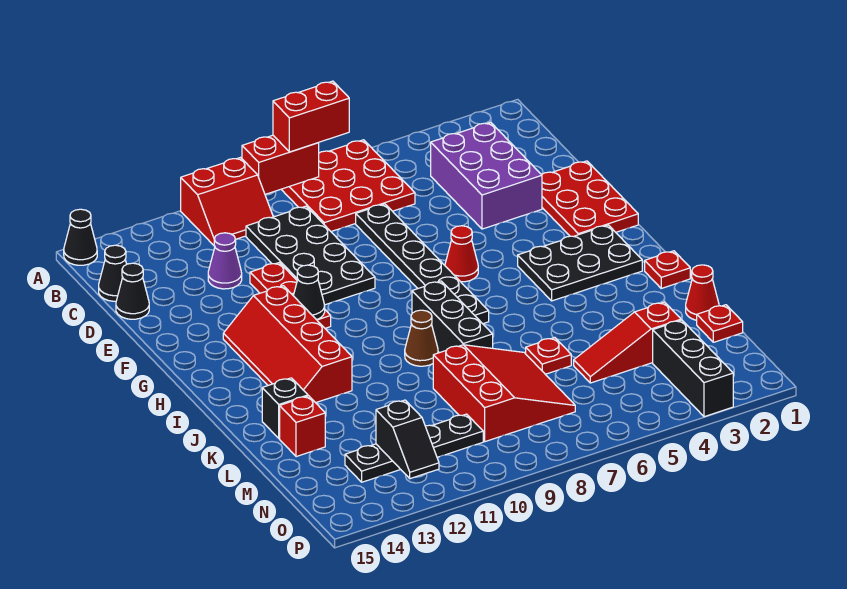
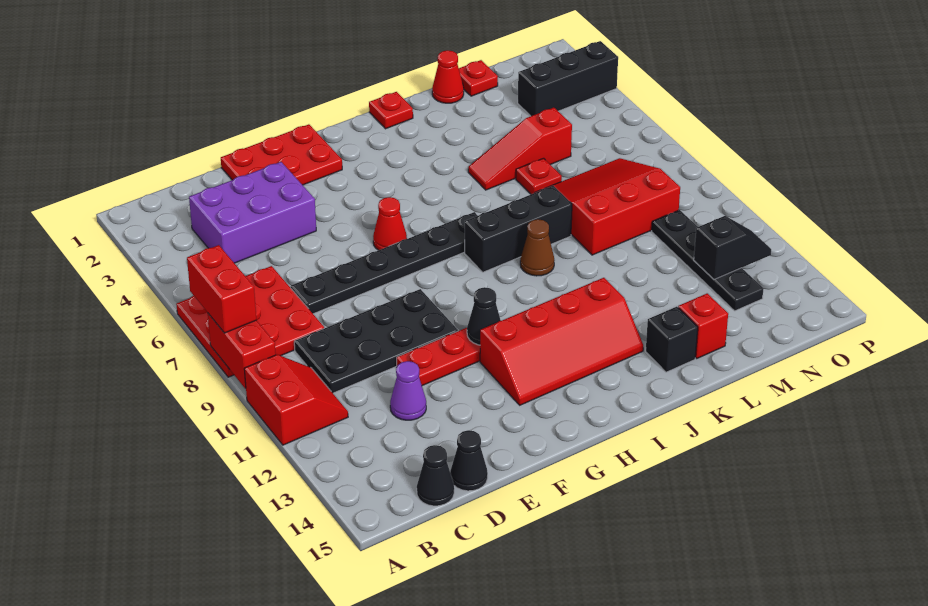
black 1x1 cone [64,209,97,265] -> none
black 2x3 plate [518,225,642,301] -> none
red 1x3 slope [574,302,681,383] -> red 1x3 slope turned to [468,108,572,190]

